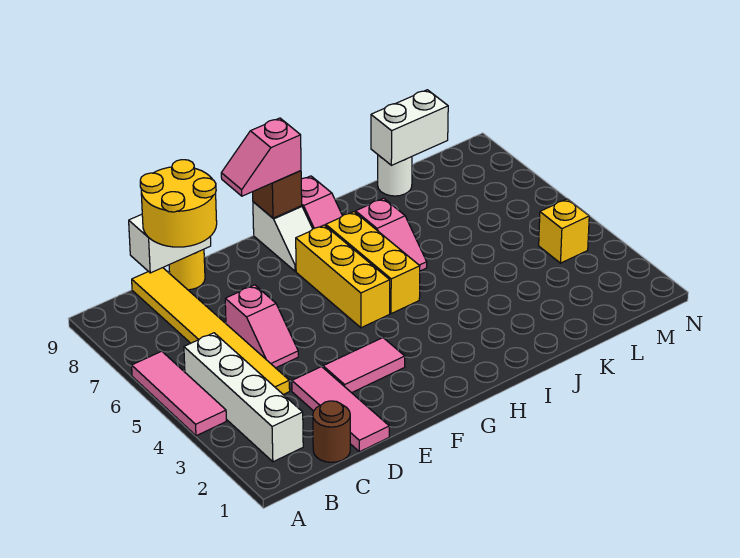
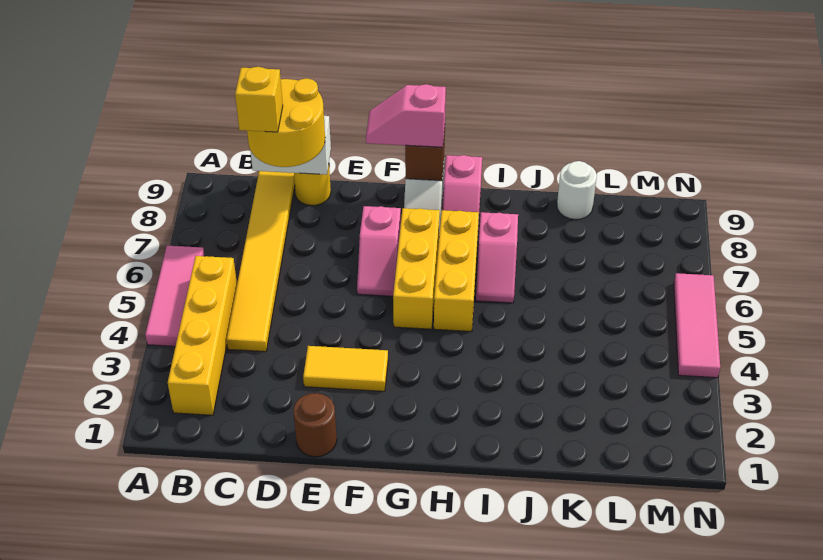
white 1x4 brick [184,333,303,462] -> yellow 1x4 brick [168,256,237,415]
brown 1x1 round brick [313,401,350,462] -> brown 1x1 round brick moved to [293,393,337,457]
pink 1x3 tile [292,367,389,452] -> pink 1x3 tile moved to [674,273,720,378]
pink 1x2 slope [225,285,298,368] -> pink 1x2 slope moved to [357,206,401,296]
pink 1x2 tile [323,338,405,393] -> yellow 1x2 tile [303,346,388,391]
white 1x2 brick [371,90,448,165] -> none
yellow 1x1 brick [539,199,589,263] -> yellow 1x1 brick moved to [235,67,283,132]

